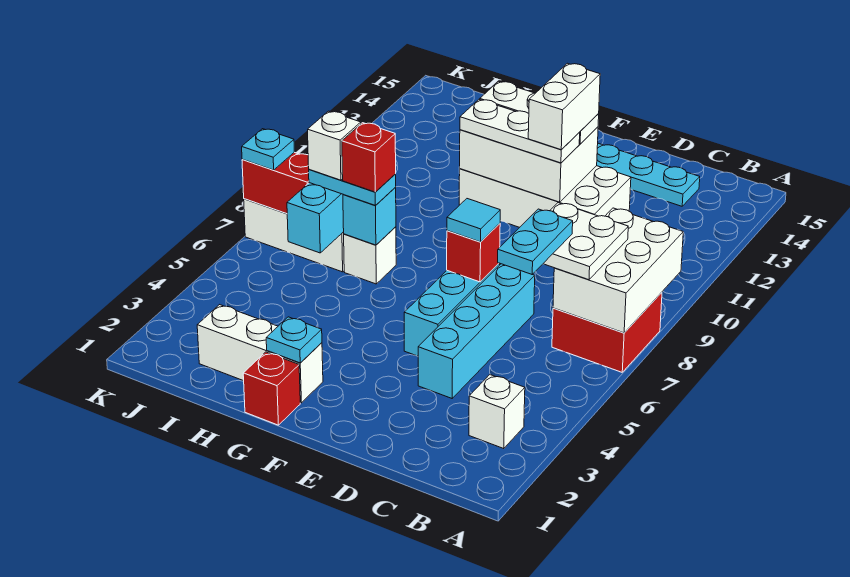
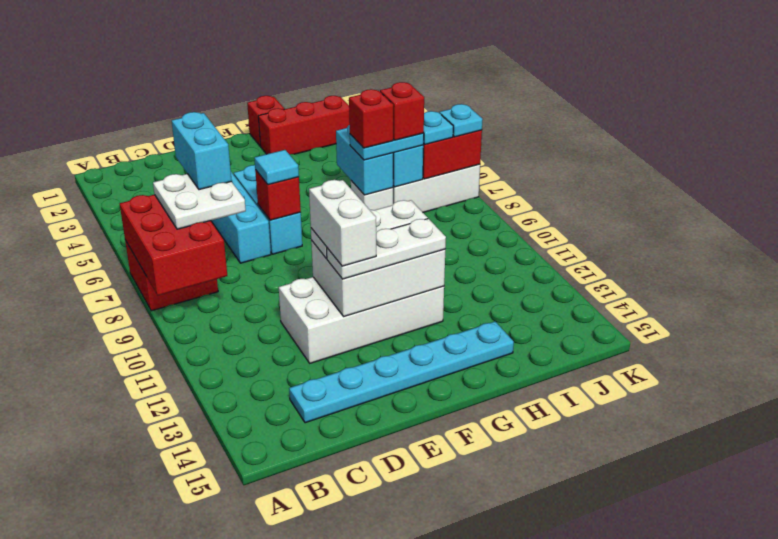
white 2x3 brick [553,208,683,333] -> red 2x3 brick [120,195,227,296]
white 1x1 brick [469,375,525,449] -> none
cyan 1x2 plate [498,209,573,274] -> cyan 1x2 brick [172,112,232,190]
white 1x3 brick [197,305,323,403] -> red 1x3 brick [258,96,350,154]
cyan 1x1 plate [266,317,322,363] -> cyan 1x1 plate moved to [423,111,453,144]
cyan 1x1 brick [343,188,396,245] -> cyan 1x2 brick [336,125,393,195]
white 1x1 brick [308,111,361,180] -> red 1x1 brick [380,82,424,140]

